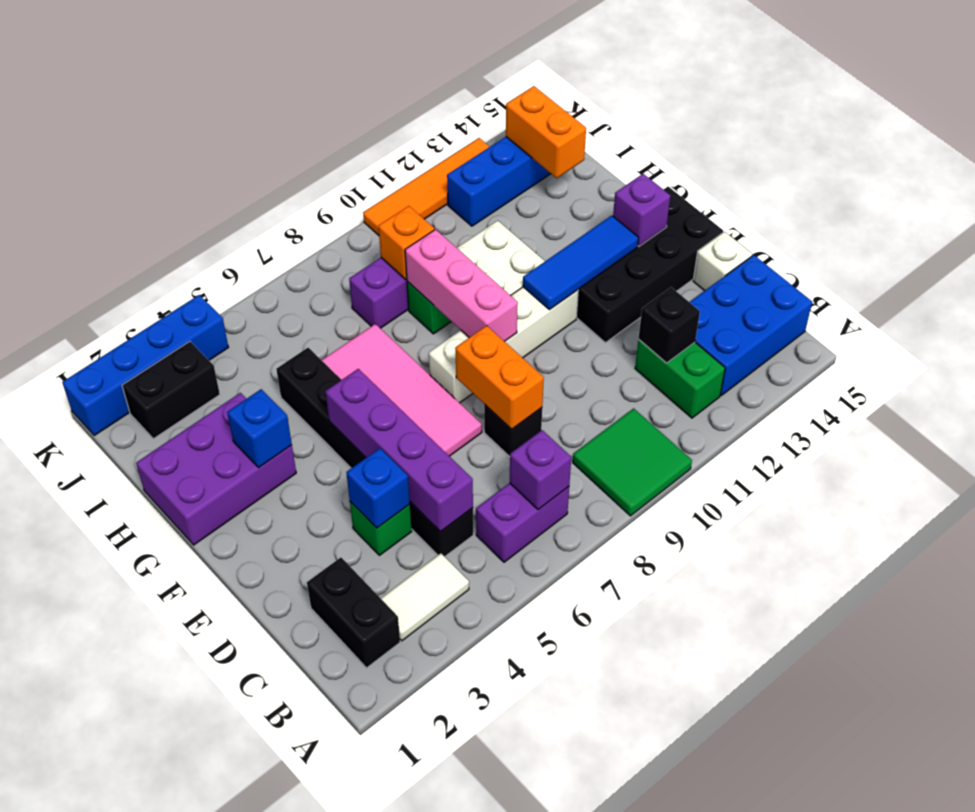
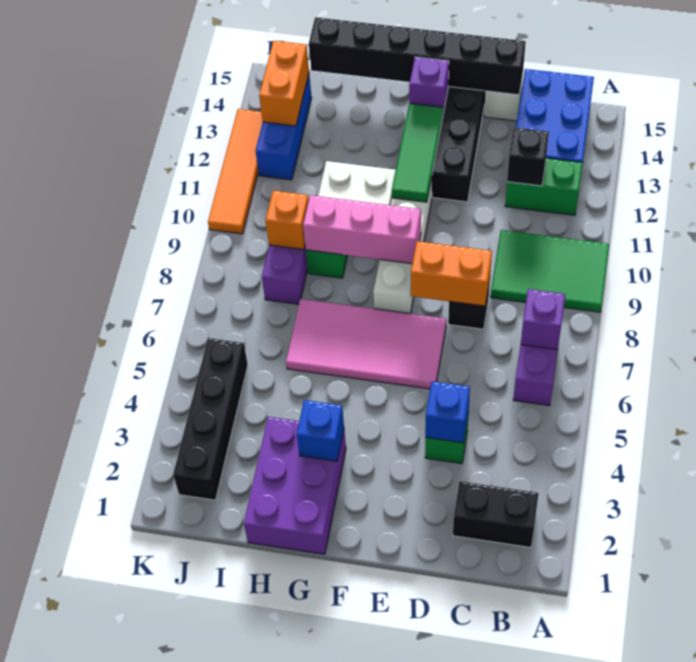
green 2x2 tile [573,408,692,516] -> green 2x3 tile [491,230,609,312]
white 1x2 tile [381,553,469,641] -> none
black 1x6 brick [276,348,473,557] -> black 1x6 brick moved to [309,17,526,95]
purple 1x4 brick [325,369,473,532] -> none
blue 1x3 tile [523,216,639,310] -> green 1x3 tile [392,103,443,202]
orange 1x2 brick [506,86,586,178] -> orange 1x2 brick turned to [259,41,309,126]
black 1x2 brick [122,341,220,439] -> black 1x4 brick [173,338,248,500]
blue 1x4 brick [62,295,228,436] -> none

